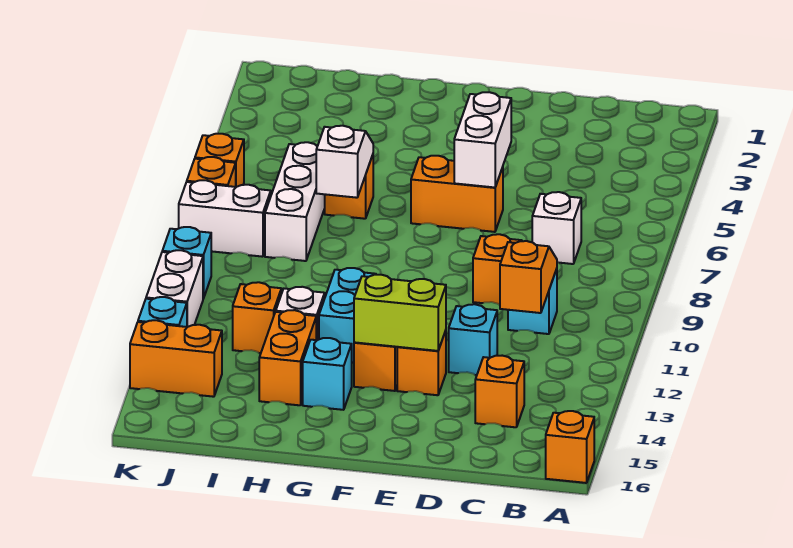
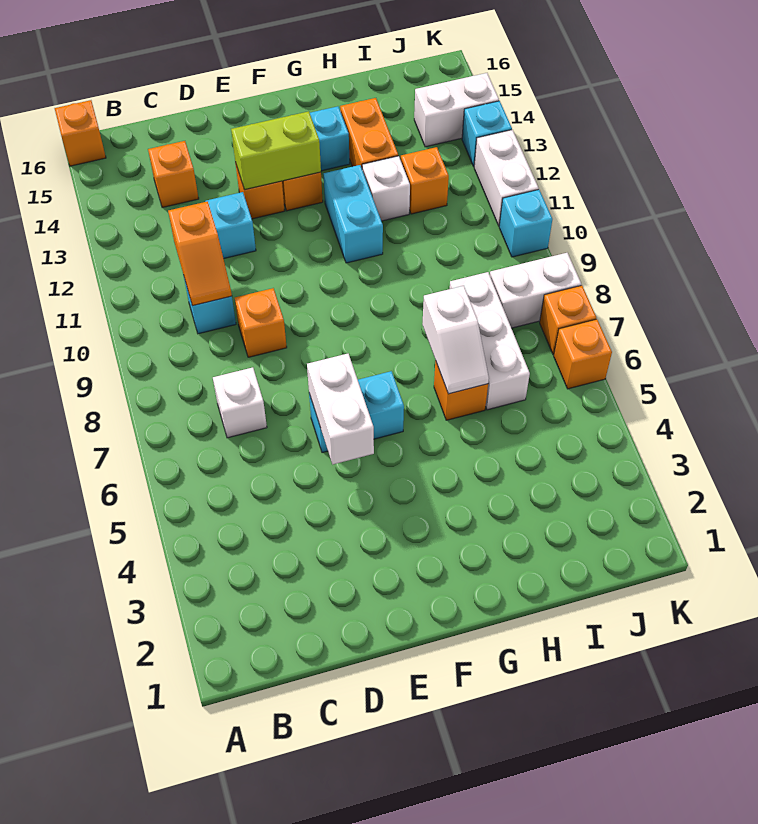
orange 1x2 brick [411,156,503,232] -> cyan 1x2 brick [309,371,404,453]
orange 1x2 brick [130,320,222,397] -> white 1x2 brick [414,73,499,147]

